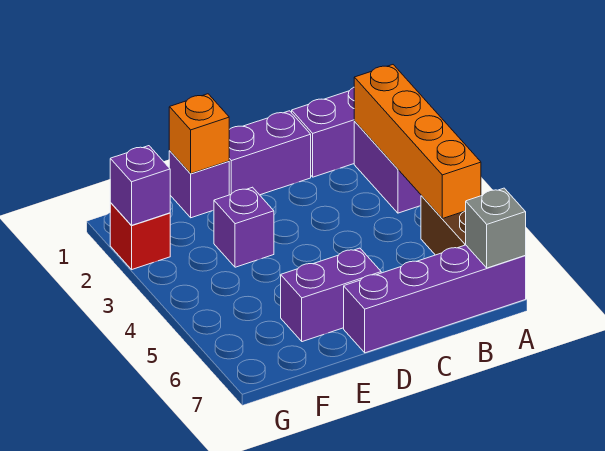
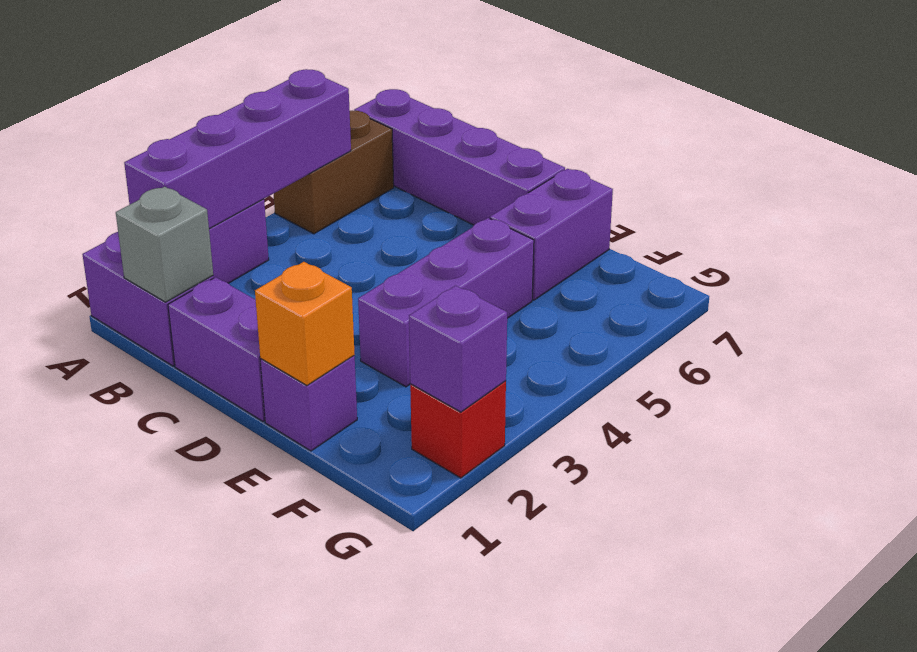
orange 1x4 brick [354,65,481,219] -> purple 1x4 brick [124,69,351,229]
grey 1x1 brick [466,188,526,268] -> grey 1x1 brick moved to [116,187,213,302]
purple 1x2 brick [281,248,381,342] -> purple 1x2 brick turned to [490,169,613,300]
purple 1x1 brick [214,187,274,267] -> purple 1x3 brick [358,218,534,387]

